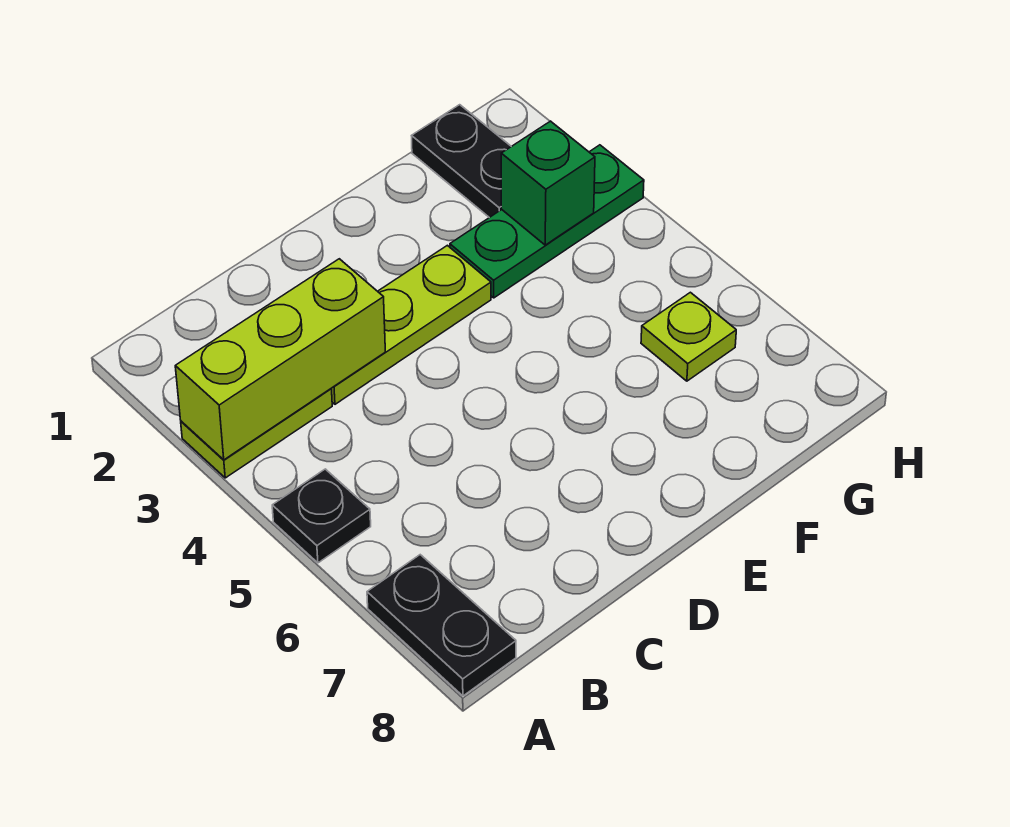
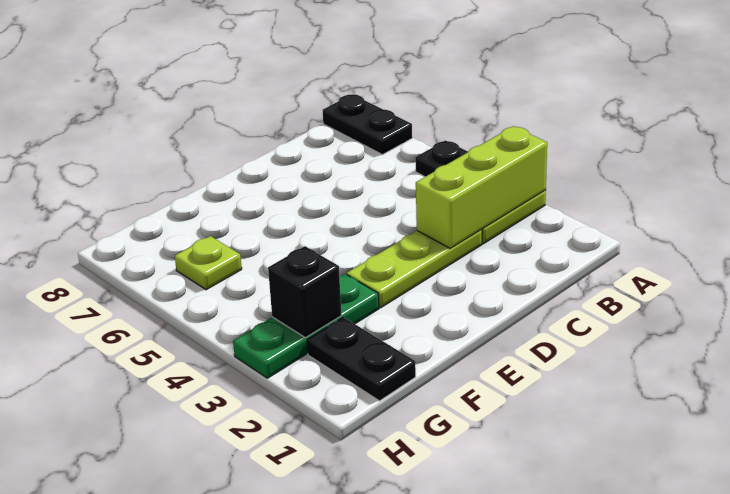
green 1x1 brick [501,121,595,245] -> black 1x1 brick [268,246,342,338]

